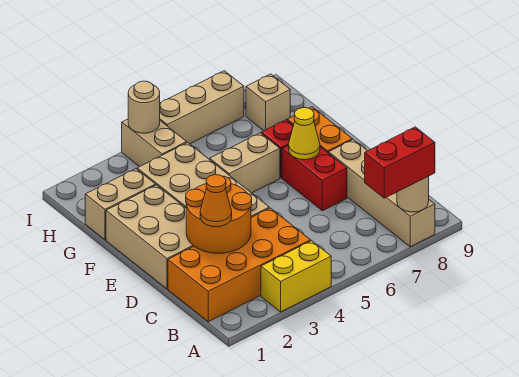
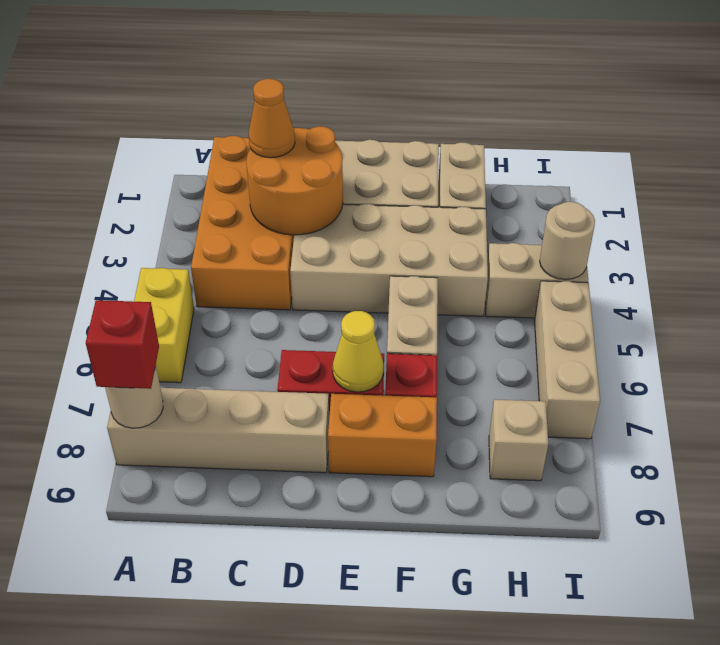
yellow 1x2 brick [261,241,331,312] -> yellow 1x2 brick moved to [134,268,194,383]
red 1x2 brick [365,127,435,198] -> red 1x1 brick [86,300,159,389]

